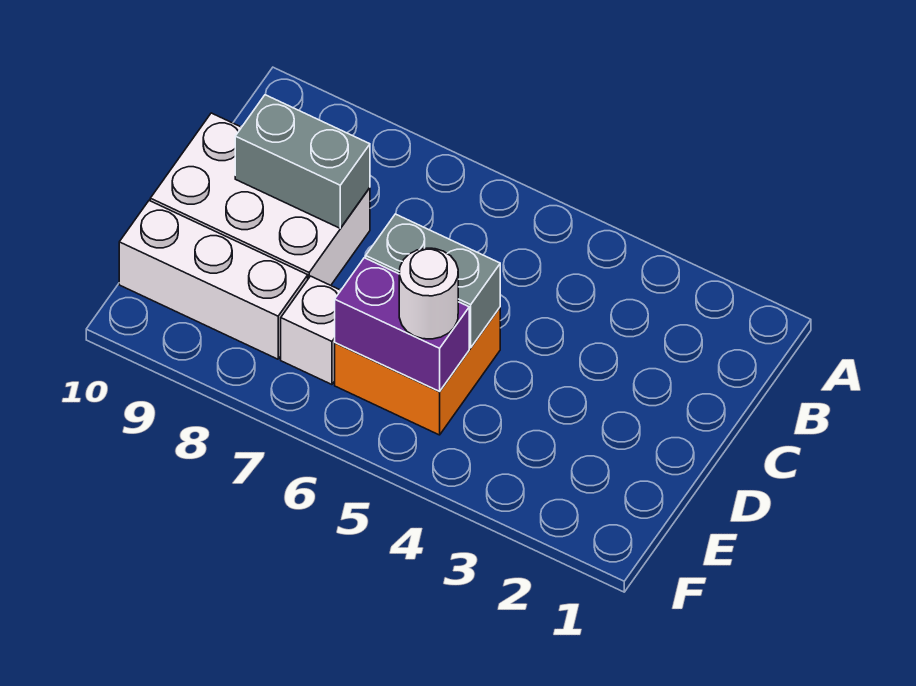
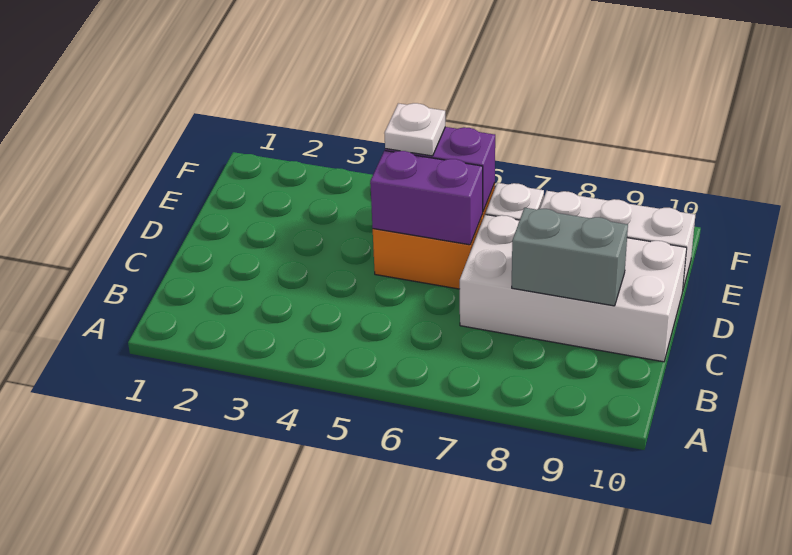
white 2x3 brick [150,113,370,285] -> white 2x4 brick [460,214,687,362]
grey 1x2 brick [366,214,500,348] -> purple 1x2 brick [370,151,483,245]
white 1x1 round brick [399,248,458,339] -> white 1x1 plate [384,103,445,156]

